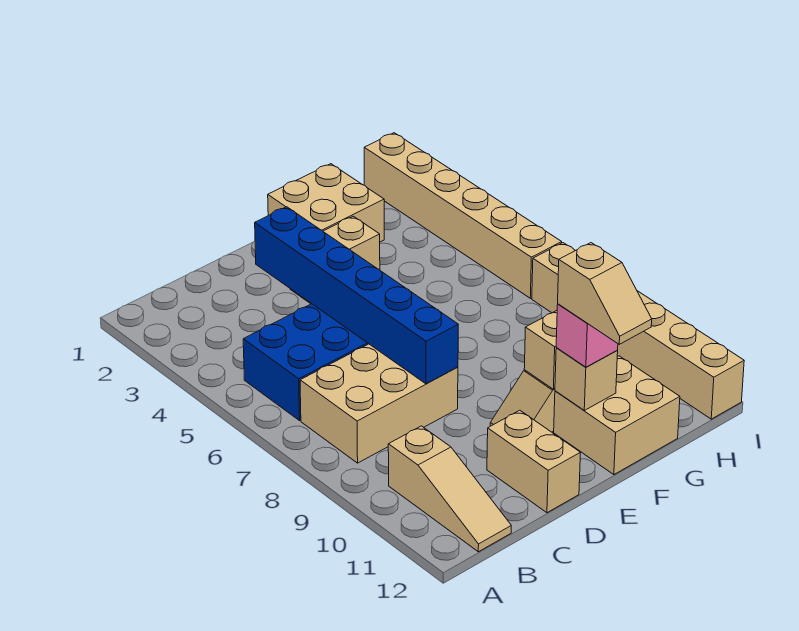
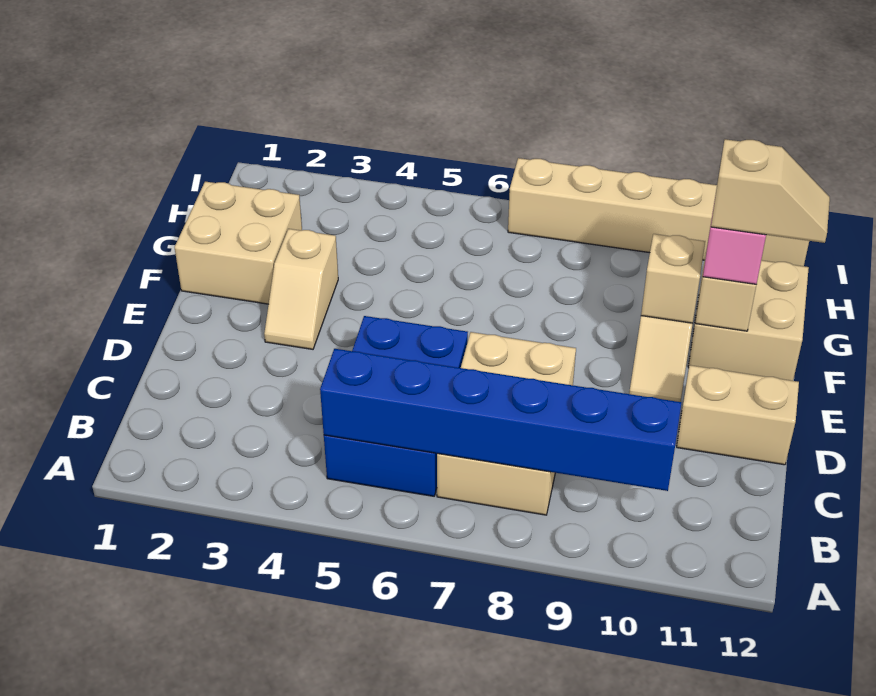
tan 1x3 slope [388,426,511,552] -> none
blue 1x6 brick [255,207,458,384] -> blue 1x6 brick moved to [320,349,681,491]
tan 1x6 brick [364,133,562,298] -> none

